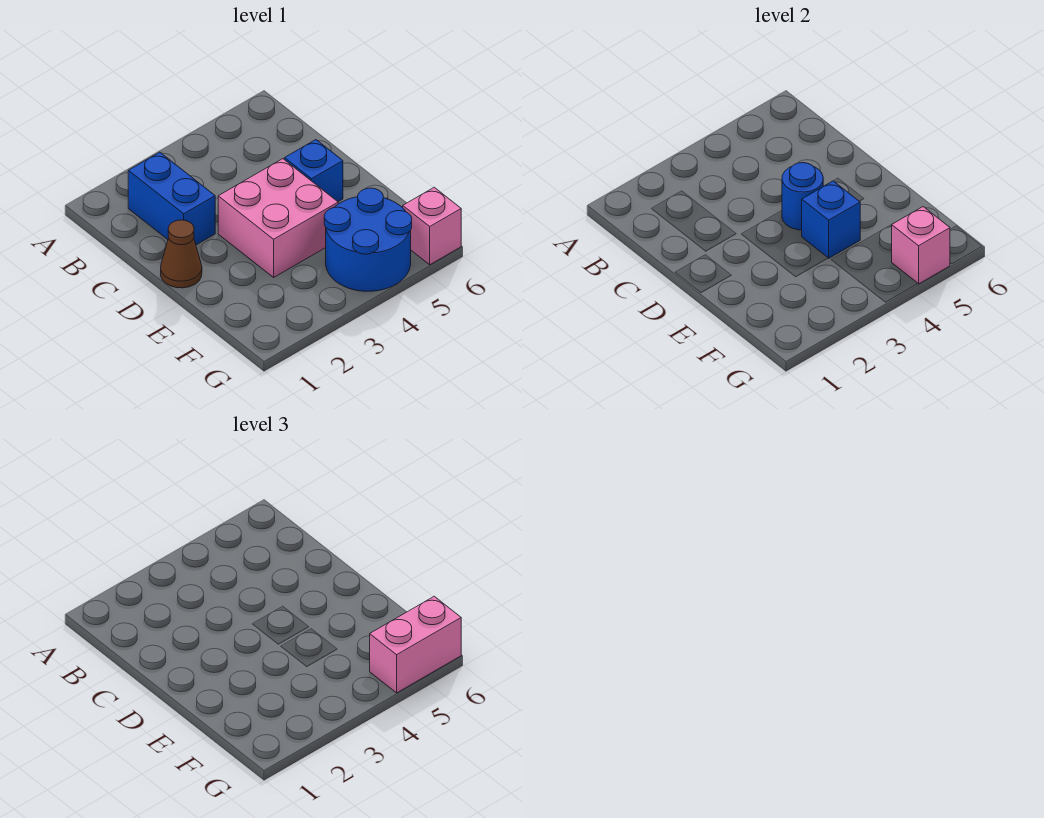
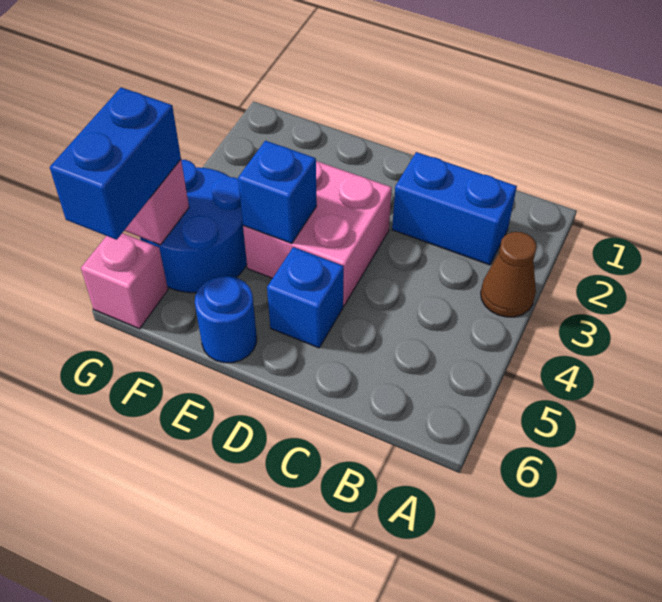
brown 1x1 cone [161,220,202,288] -> brown 1x1 cone moved to [481,232,537,317]
blue 1x1 round brick [782,163,823,230] -> blue 1x1 round brick moved to [195,276,257,363]
pink 1x2 brick [370,596,461,693] -> blue 1x2 brick [50,87,181,240]

